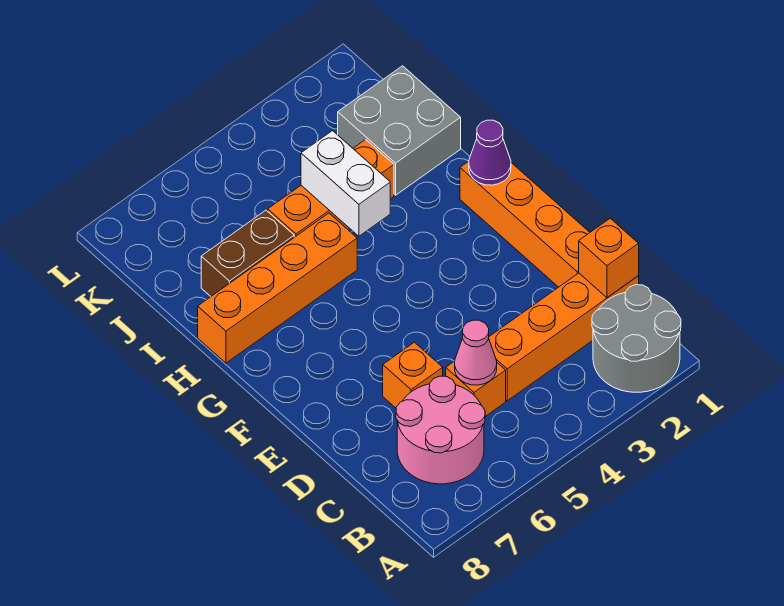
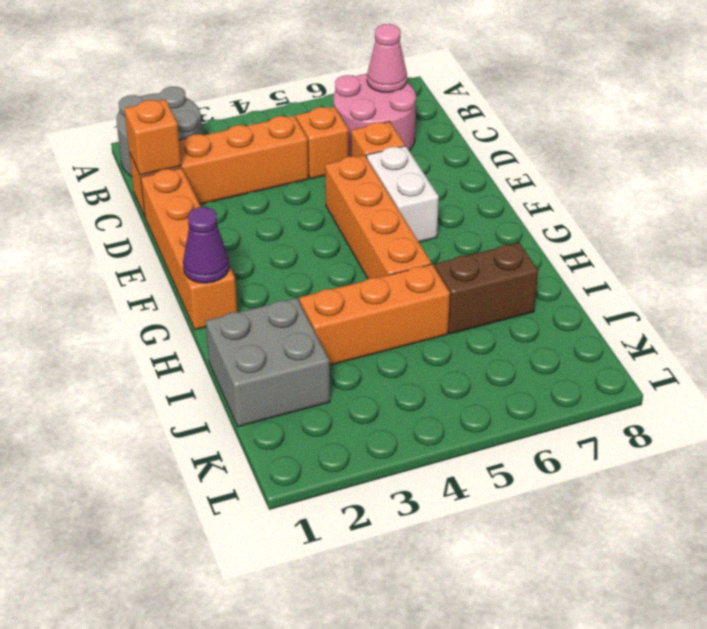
pink 1x1 cone [455,320,497,385] -> pink 1x1 cone moved to [367,24,407,92]
white 1x2 brick [301,131,390,236] -> white 1x2 brick moved to [367,146,439,242]
orange 1x4 brick [198,213,357,363] -> orange 1x4 brick turned to [325,155,431,279]

